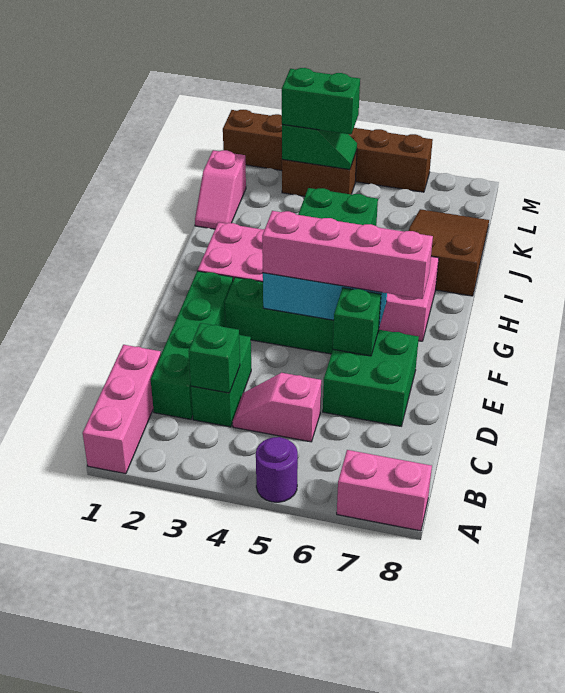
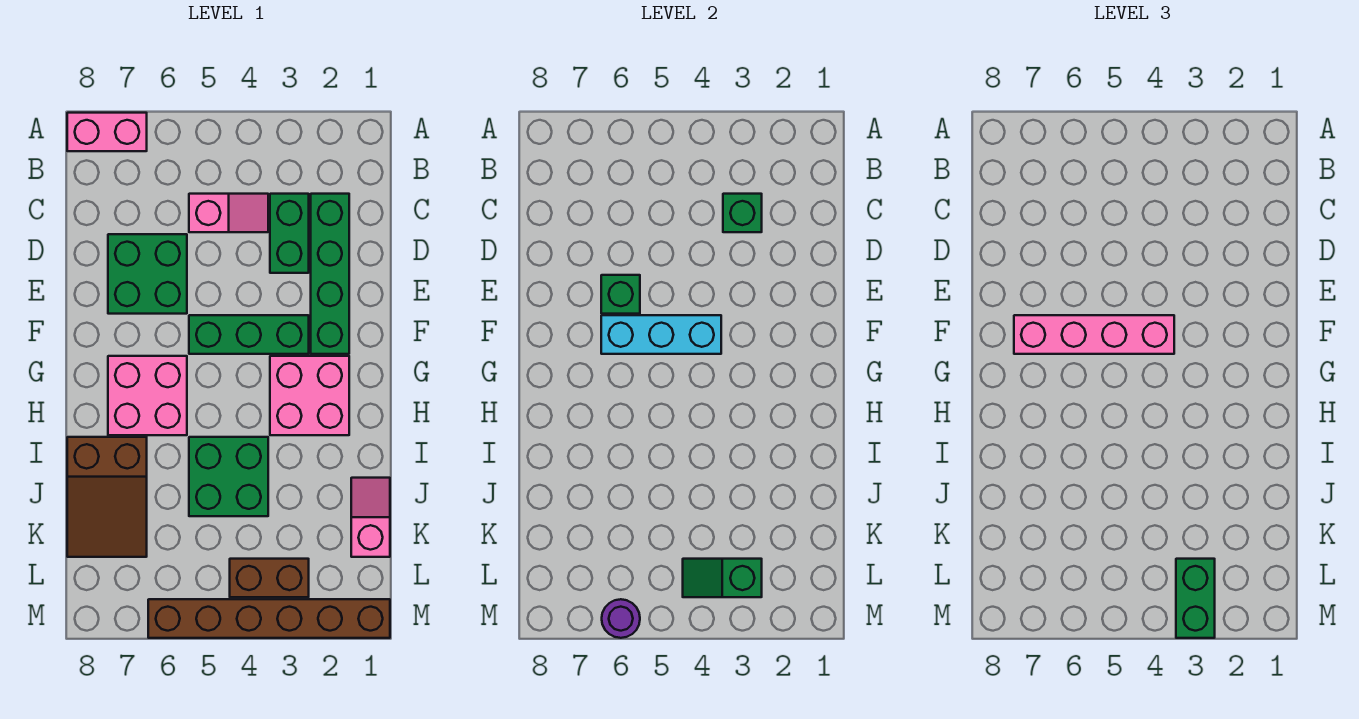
pink 1x3 brick [83,345,161,474] -> none
purple 1x1 round brick [256,437,298,502] -> purple 1x1 round brick moved to [602,599,640,638]
green 1x2 brick [282,68,360,134] -> green 1x2 brick turned to [1176,559,1215,638]

